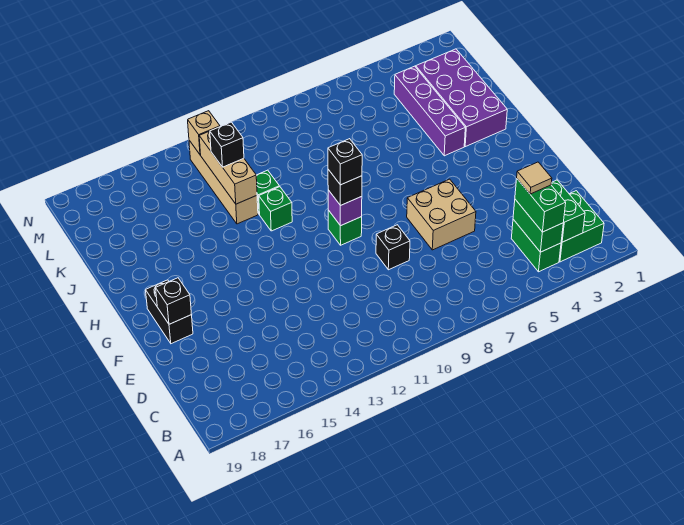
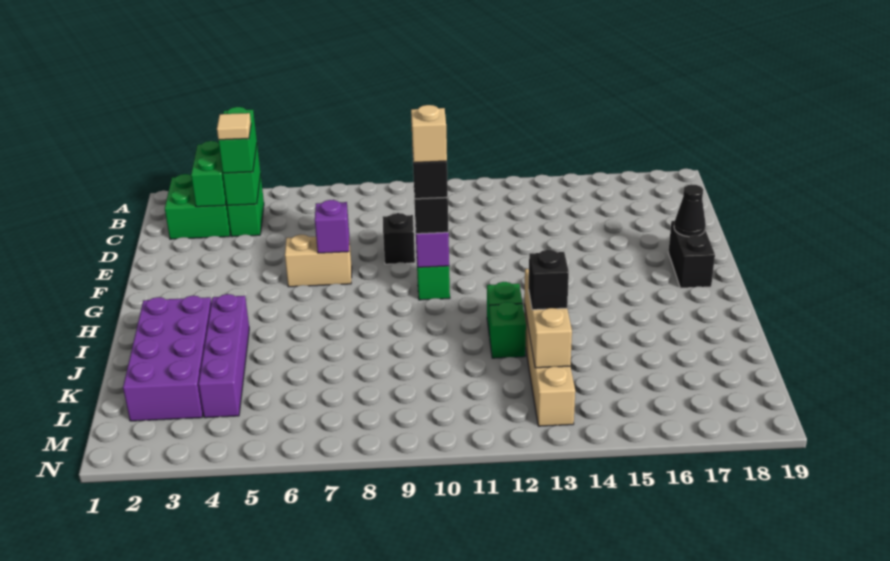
tan 2x2 brick [407,179,476,250] -> tan 1x2 brick [285,235,352,287]
none -> purple 1x1 brick [315,200,349,253]
black 1x1 brick [156,278,191,324] -> black 1x1 cone [674,184,706,237]
tan 1x1 brick [188,111,220,155] -> tan 1x1 brick moved to [411,105,447,163]

